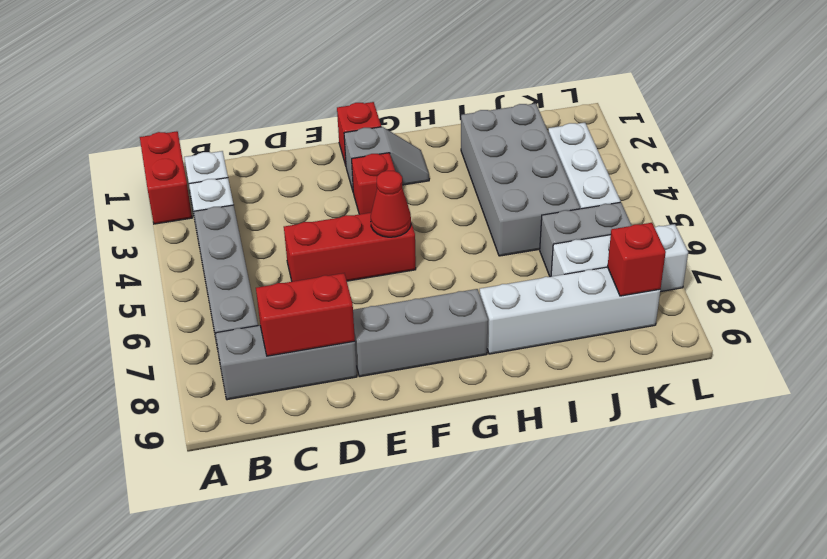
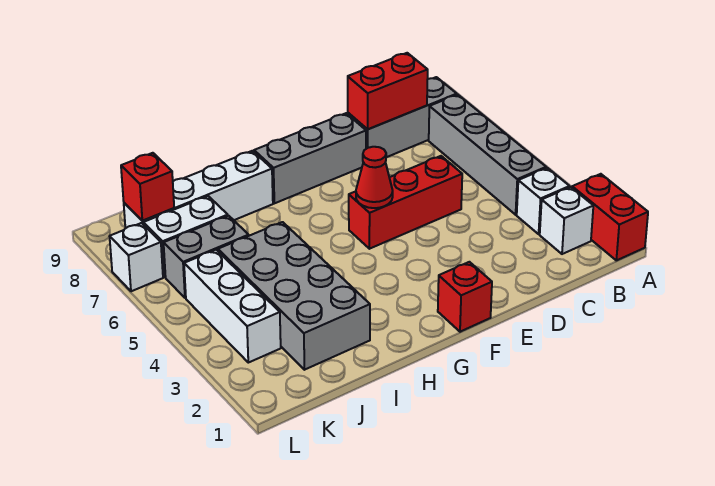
grey 1x2 slope [344,127,429,190] -> none
red 1x1 brick [352,153,395,214] -> none

